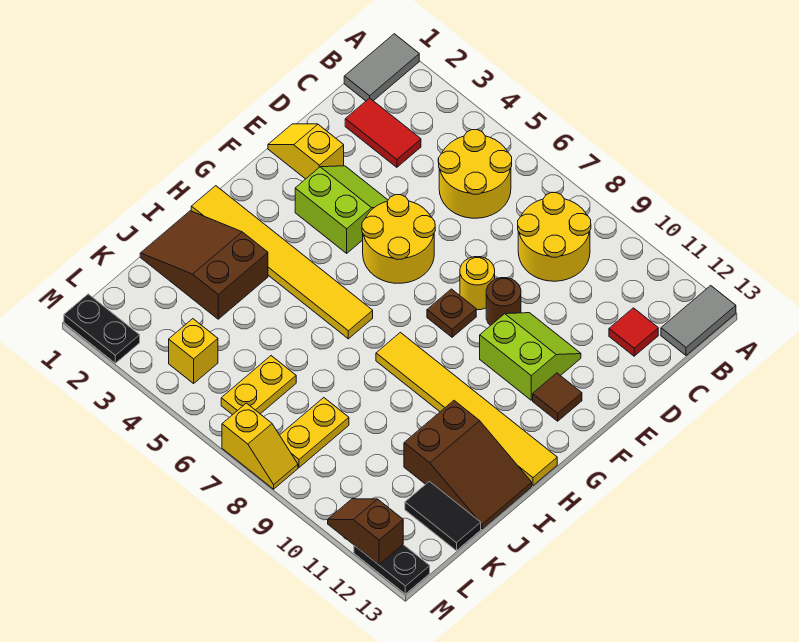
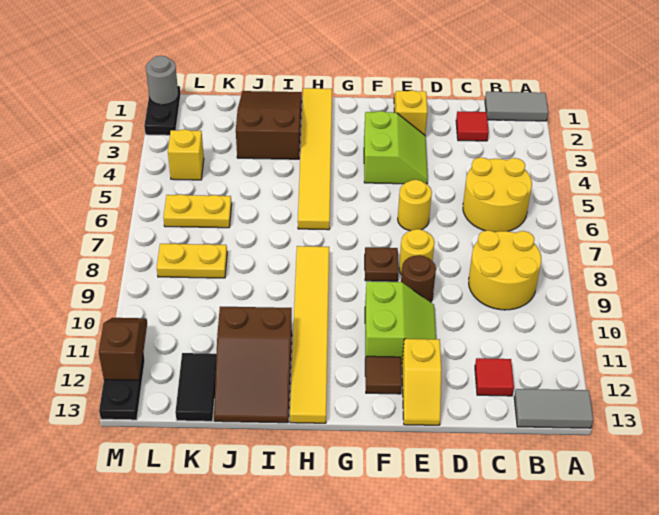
red 1x2 tile [345,98,421,167] -> red 1x1 tile [456,111,489,141]
yellow 2x2 round brick [362,195,435,283] -> yellow 1x1 round brick [398,180,432,231]
none -> grey 1x1 round brick [146,56,178,105]
yellow 1x2 slope [222,403,298,489] -> yellow 1x2 slope moved to [402,339,441,425]

